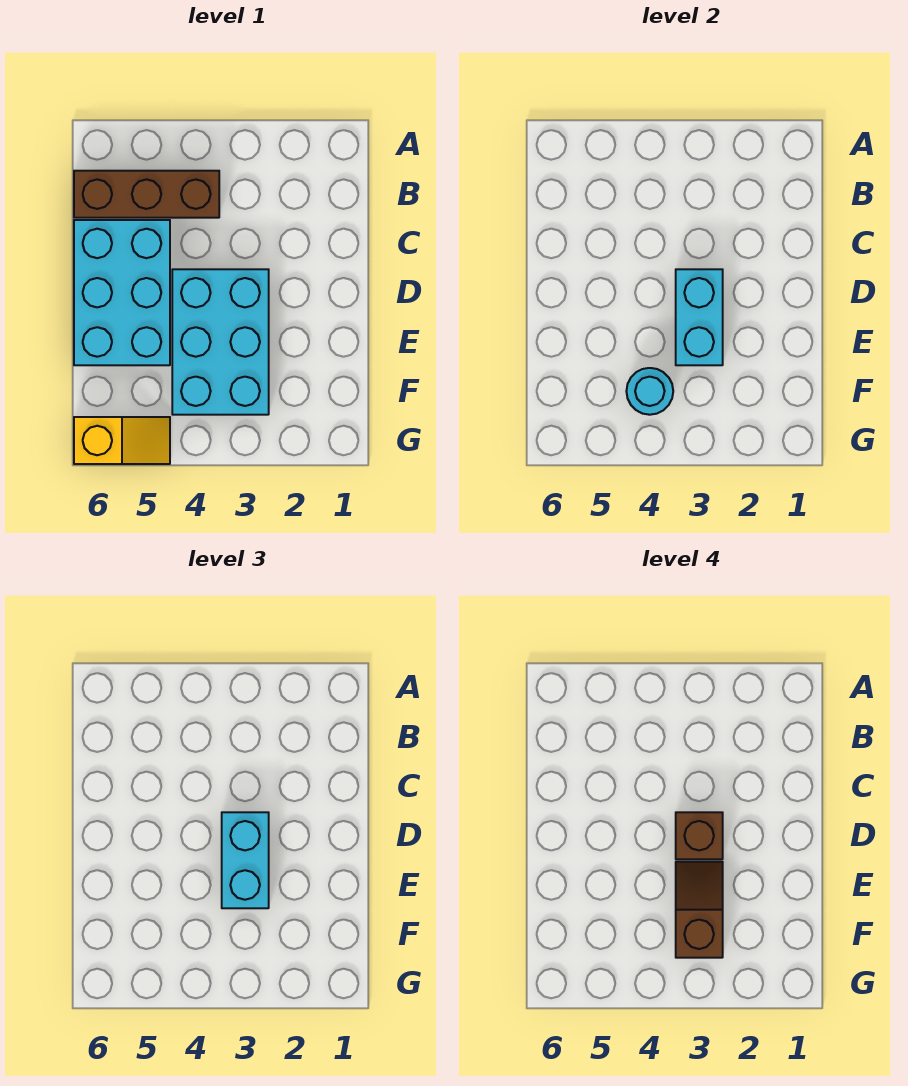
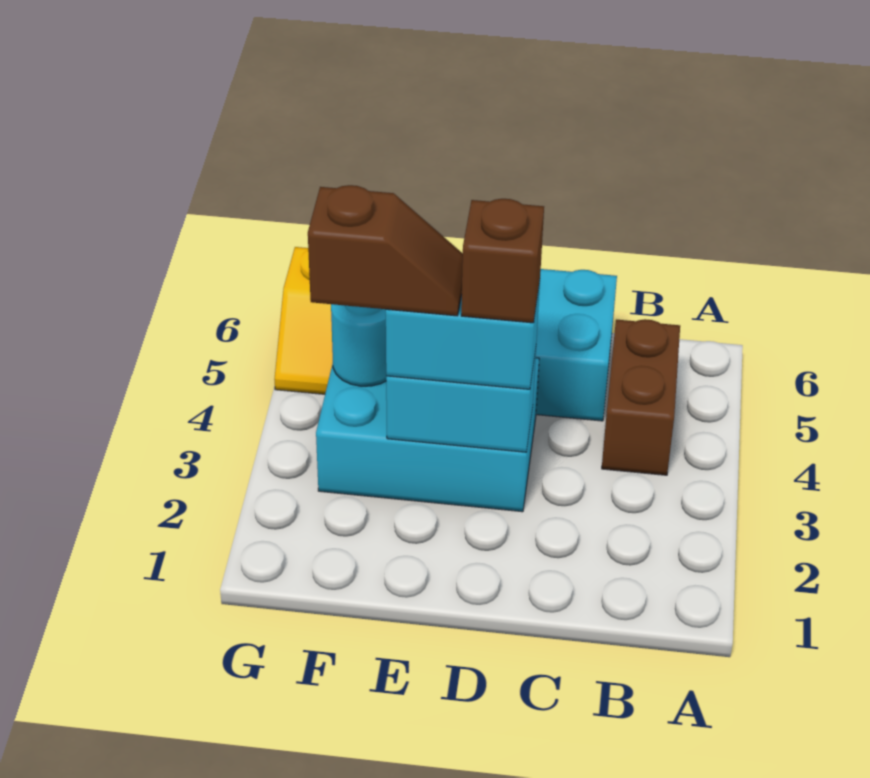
brown 1x3 brick [74,171,219,218] -> brown 1x2 brick [602,319,680,475]

